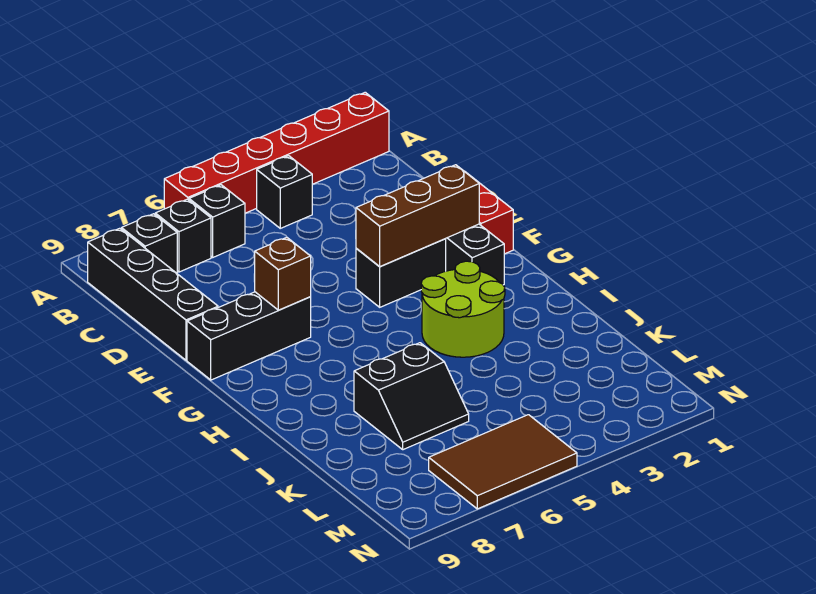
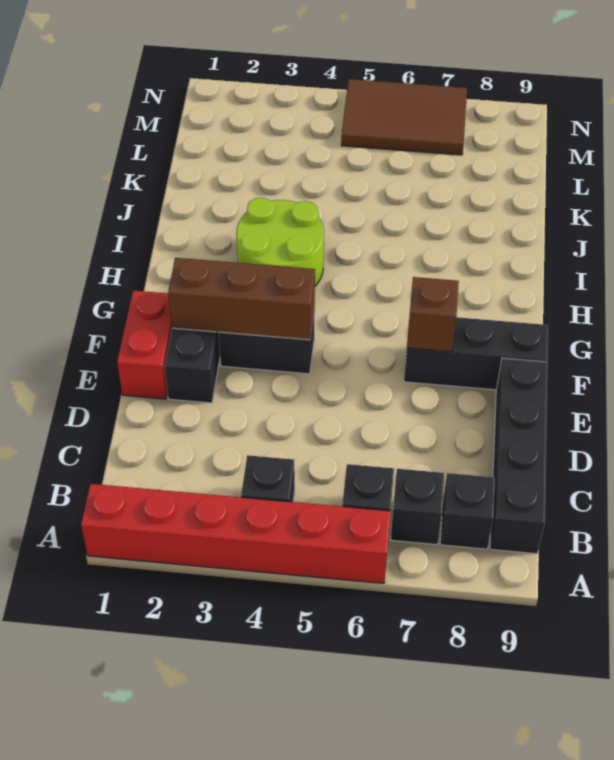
black 2x2 slope [354,343,469,450] -> none

